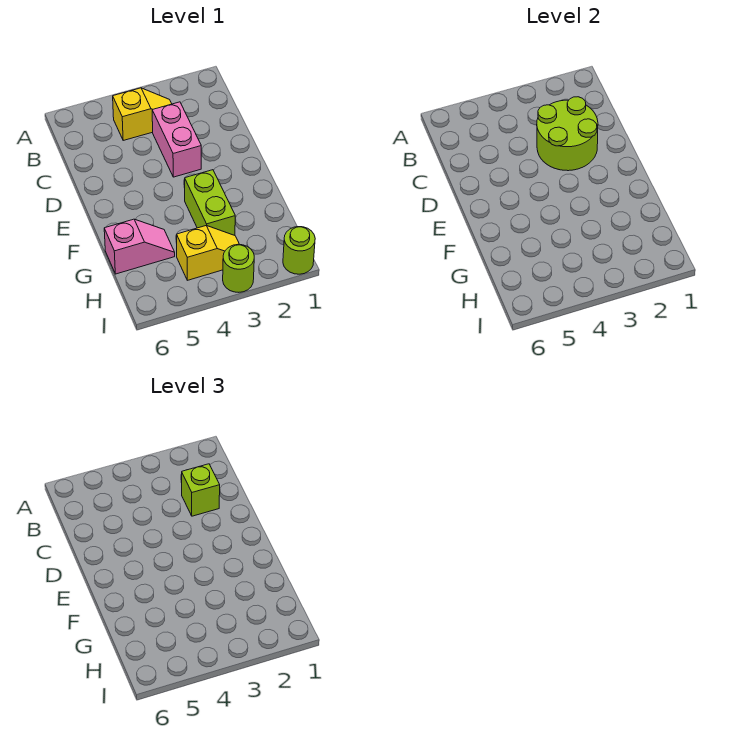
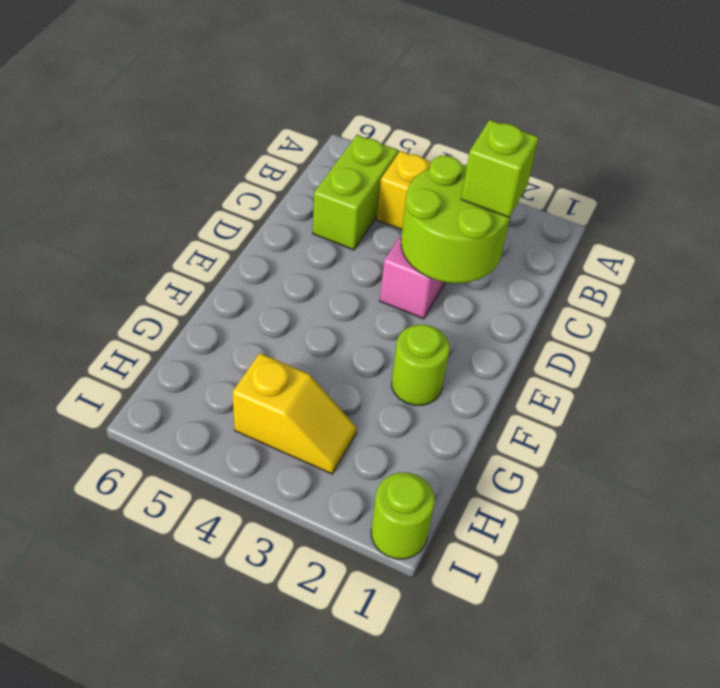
lime 1x2 brick [185,170,235,235] -> lime 1x2 brick moved to [313,135,398,250]
pink 1x2 slope [104,219,175,274] -> none
lime 1x1 round brick [223,244,254,292] -> lime 1x1 round brick moved to [392,325,450,405]

